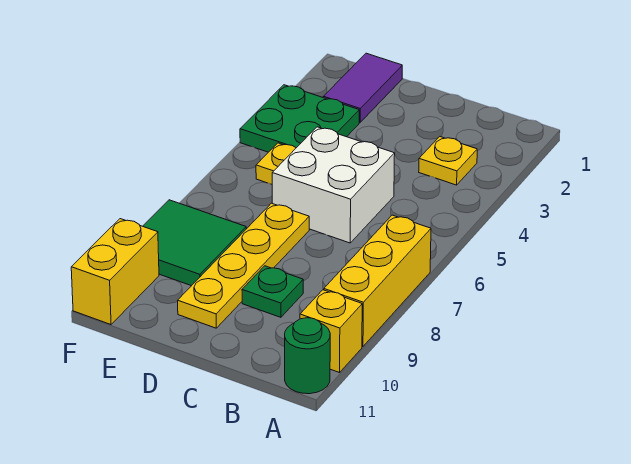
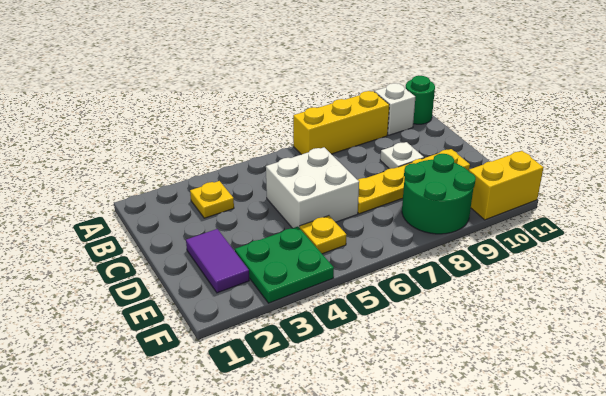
yellow 1x1 brick [300,290,362,373] -> white 1x1 brick [374,83,415,135]
green 1x1 plate [242,266,303,317] -> white 1x1 plate [380,142,424,169]
purple 1x2 tile [323,53,402,122] -> purple 1x2 tile turned to [186,229,249,293]
green 2x2 tile [143,200,246,286] -> green 2x2 round brick [402,154,476,234]

